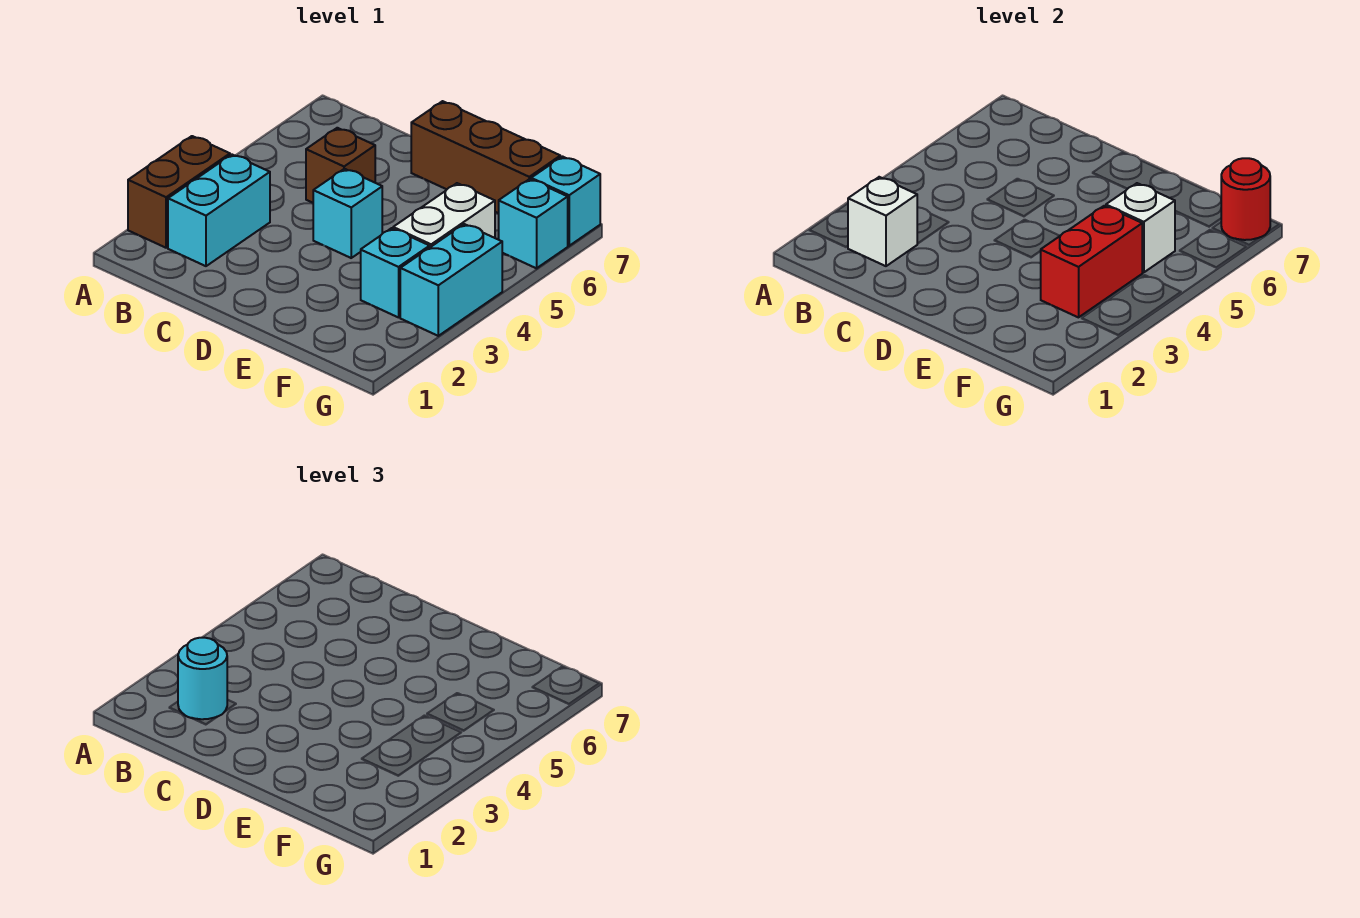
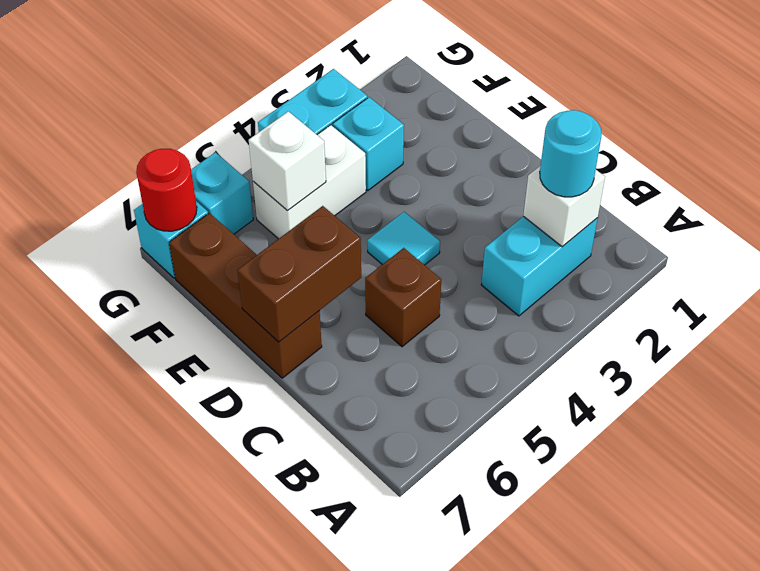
brown 1x2 brick [128,136,230,248] -> brown 1x2 brick moved to [237,206,361,342]
cyan 1x1 brick [313,169,382,258] -> cyan 1x1 tile [367,212,440,265]
red 1x2 brick [1041,206,1142,317] -> none

